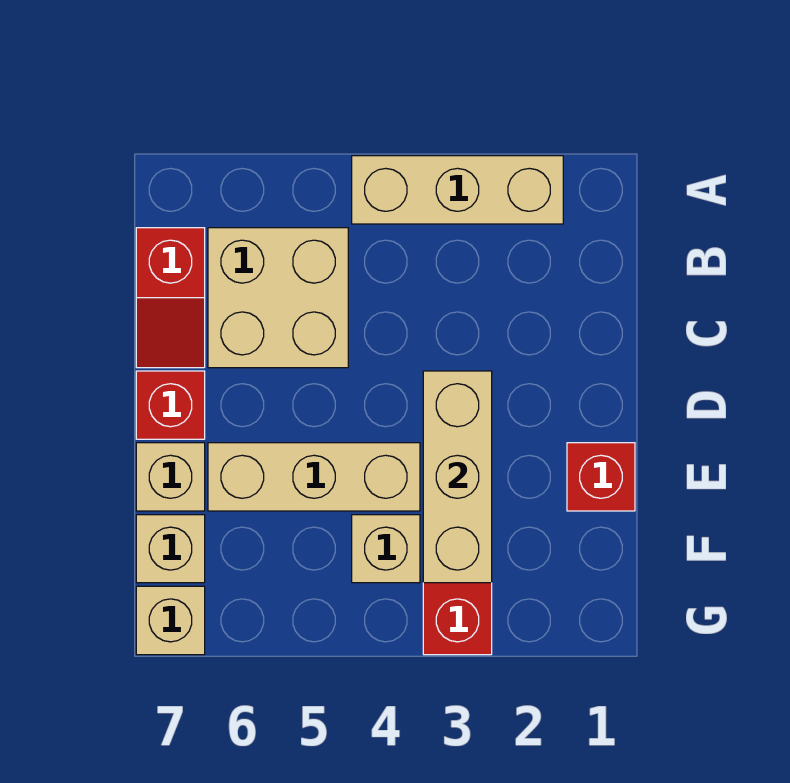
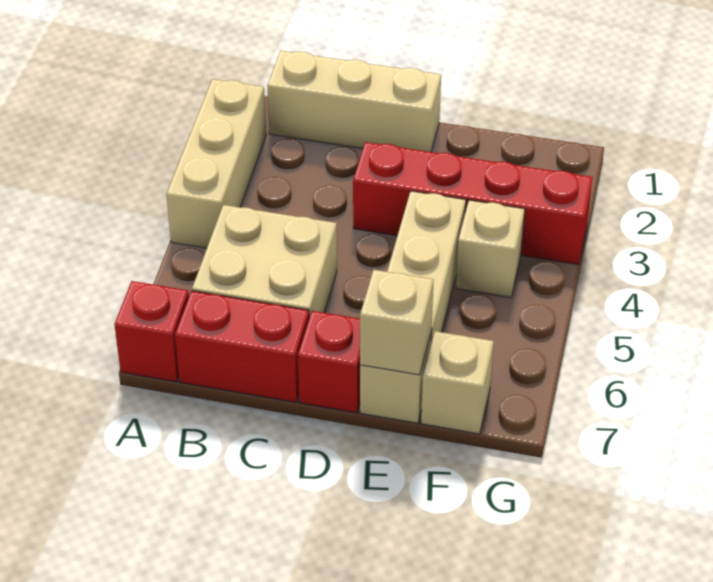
red 1x2 slope [136,228,205,368] -> red 1x2 brick [175,291,309,402]
tan 1x3 brick [423,371,492,583] -> tan 1x3 brick moved to [267,51,441,152]
red 1x1 brick [567,443,635,511] -> red 1x1 brick moved to [114,281,189,382]
tan 1x1 brick [136,586,205,655] -> tan 1x1 brick moved to [360,270,434,375]

